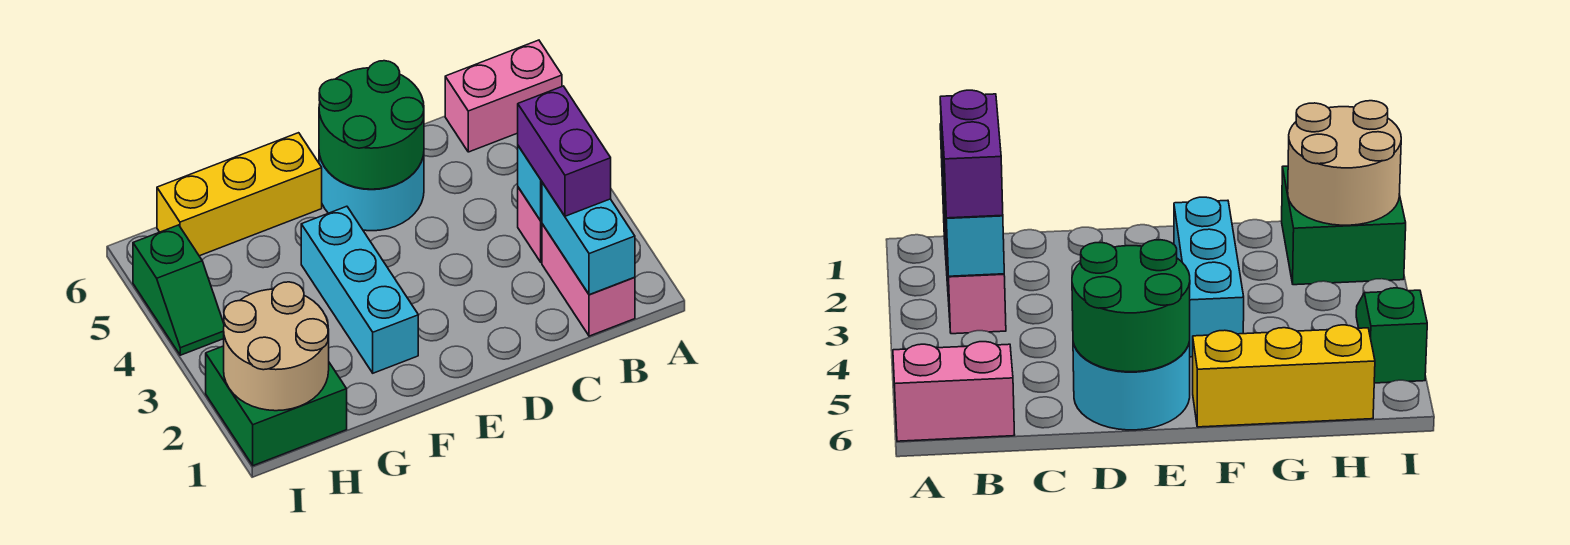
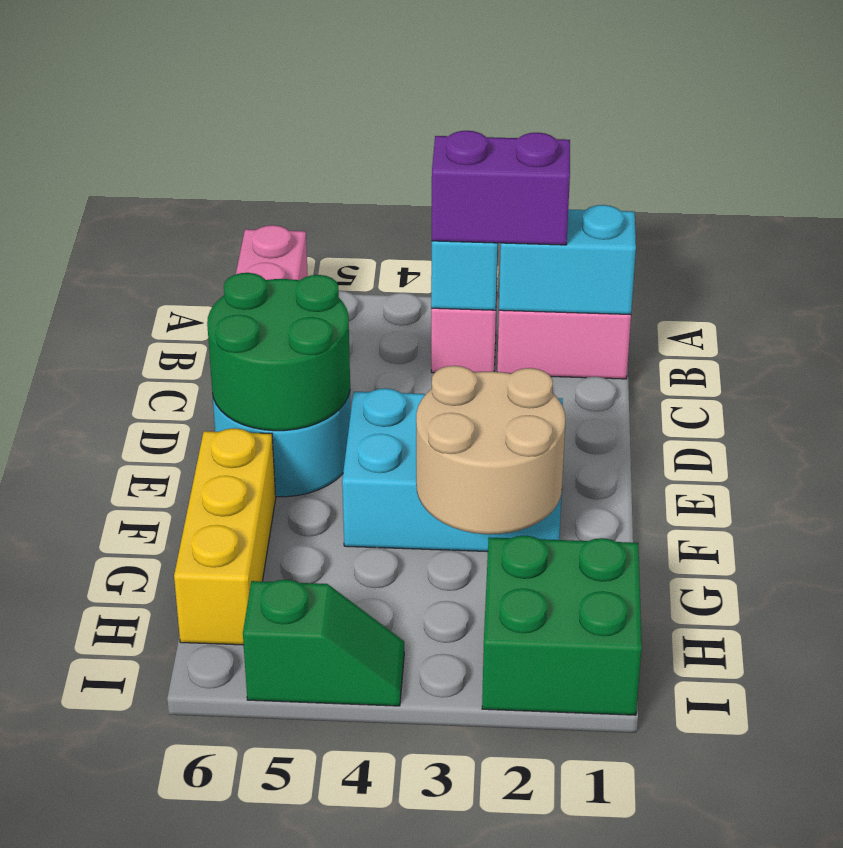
cyan 1x3 brick [301,206,418,373] -> cyan 2x3 brick [342,388,563,552]
tan 2x2 round brick [224,282,329,411] -> tan 2x2 round brick moved to [416,366,565,534]

